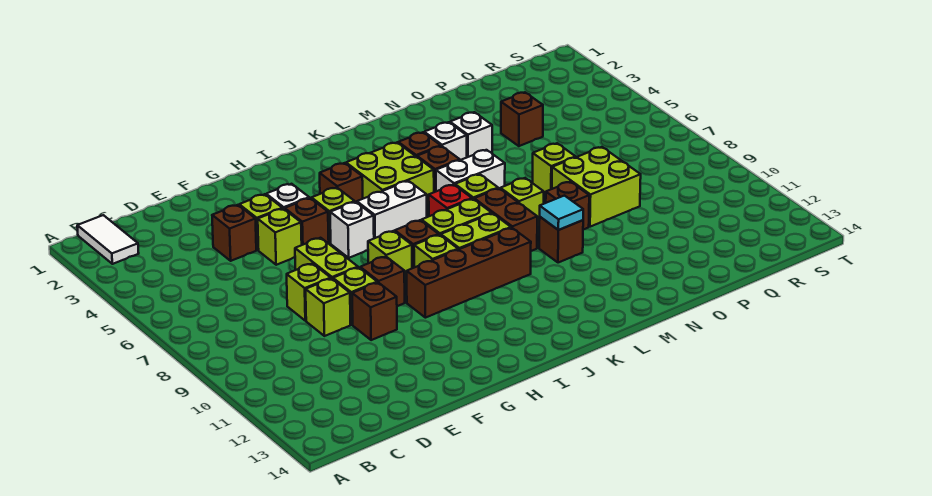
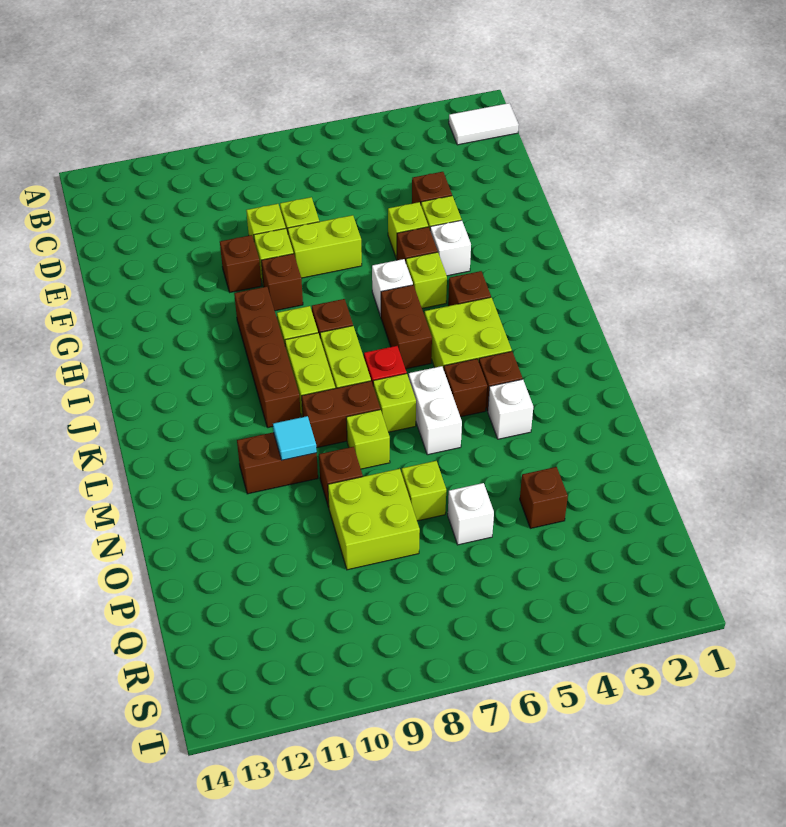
lime 1x1 brick [368,231,412,280] -> none
white 1x2 brick [357,181,427,238] -> brown 1x2 brick [381,285,432,369]
brown 1x1 brick [539,217,583,263] -> brown 1x2 brick [237,432,318,494]
white 1x1 brick [450,112,492,157] -> white 1x1 brick moved to [448,483,494,545]

